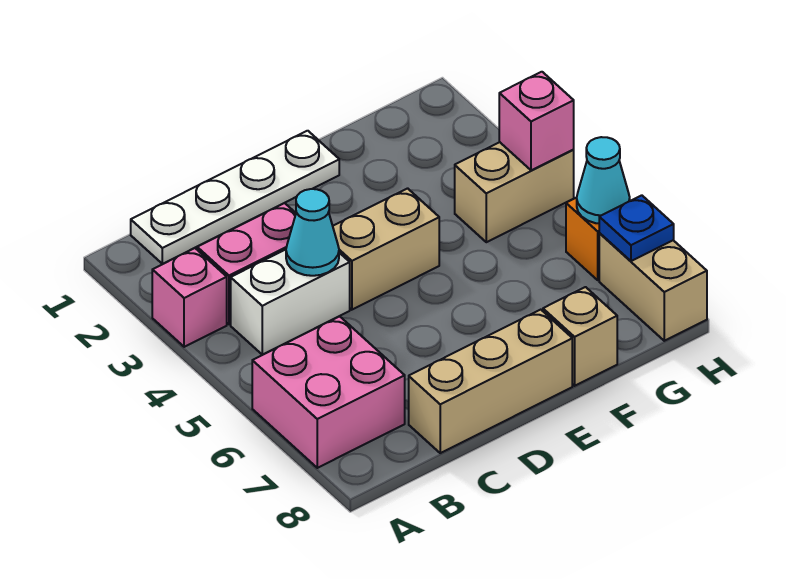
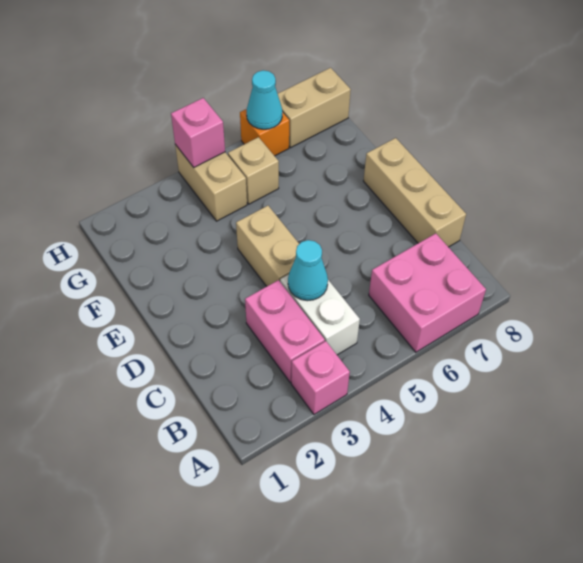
white 1x4 plate [131,131,339,264] -> none
tan 1x1 brick [543,287,617,386] -> tan 1x1 brick moved to [228,137,279,204]
blue 1x1 plate [599,195,674,261] -> none

